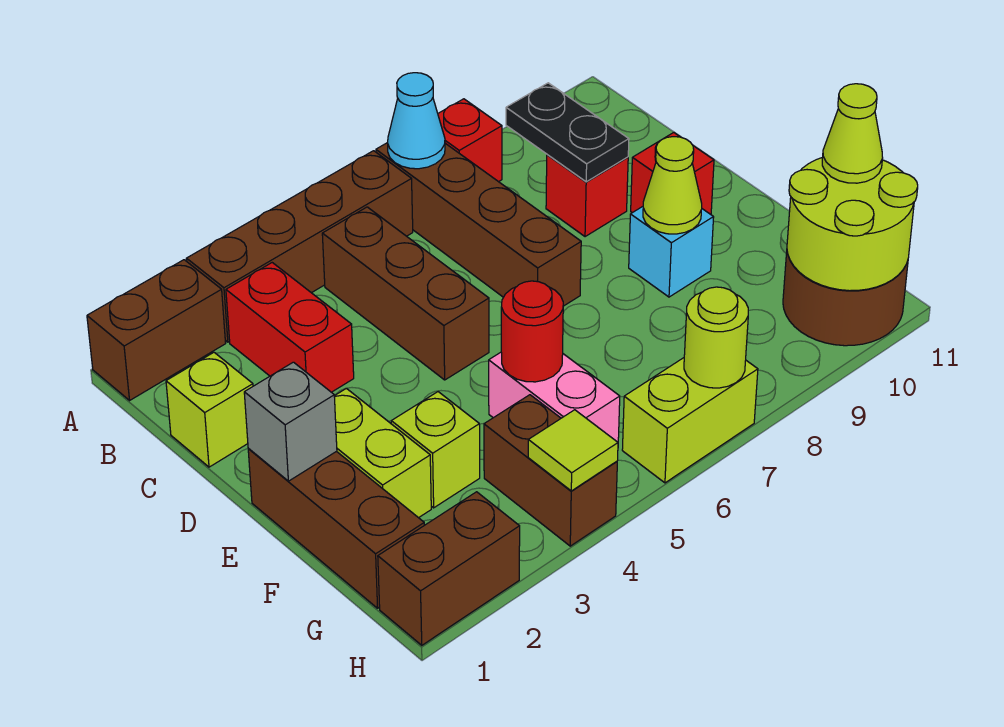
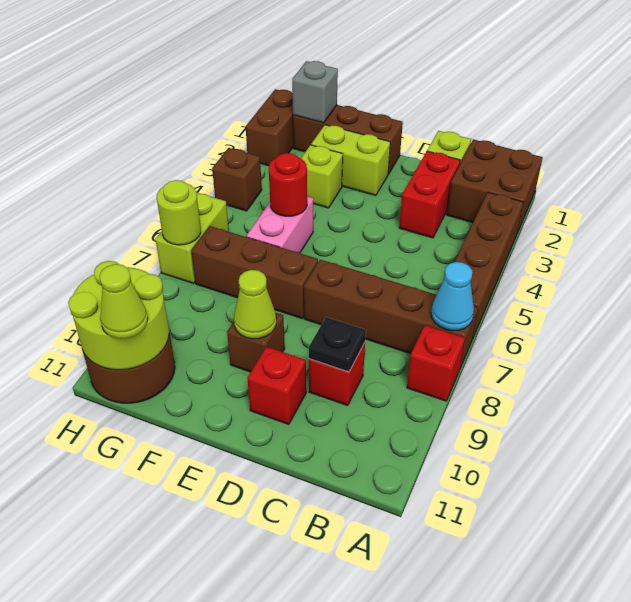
brown 1x2 brick [87,260,226,400] -> brown 2x2 brick [447,139,543,233]
red 1x2 brick [226,263,354,392] -> red 1x2 brick turned to [399,151,460,238]
brown 1x3 brick [322,207,489,380] -> brown 1x3 brick moved to [191,226,318,319]
black 1x2 plate [506,83,629,182] -> black 1x1 plate [309,317,366,372]
grey 1x1 brick [244,362,337,481] -> grey 1x1 brick moved to [292,61,338,123]
cyan 1x1 brick [629,207,714,297] -> brown 1x1 brick [227,313,285,372]
pink 1x2 brick [489,352,620,442] -> pink 1x2 brick turned to [246,196,313,253]
brown 1x2 brick [484,395,617,546] -> brown 1x1 brick [212,148,262,211]
lime 1x1 tile [528,410,618,491] -> none

